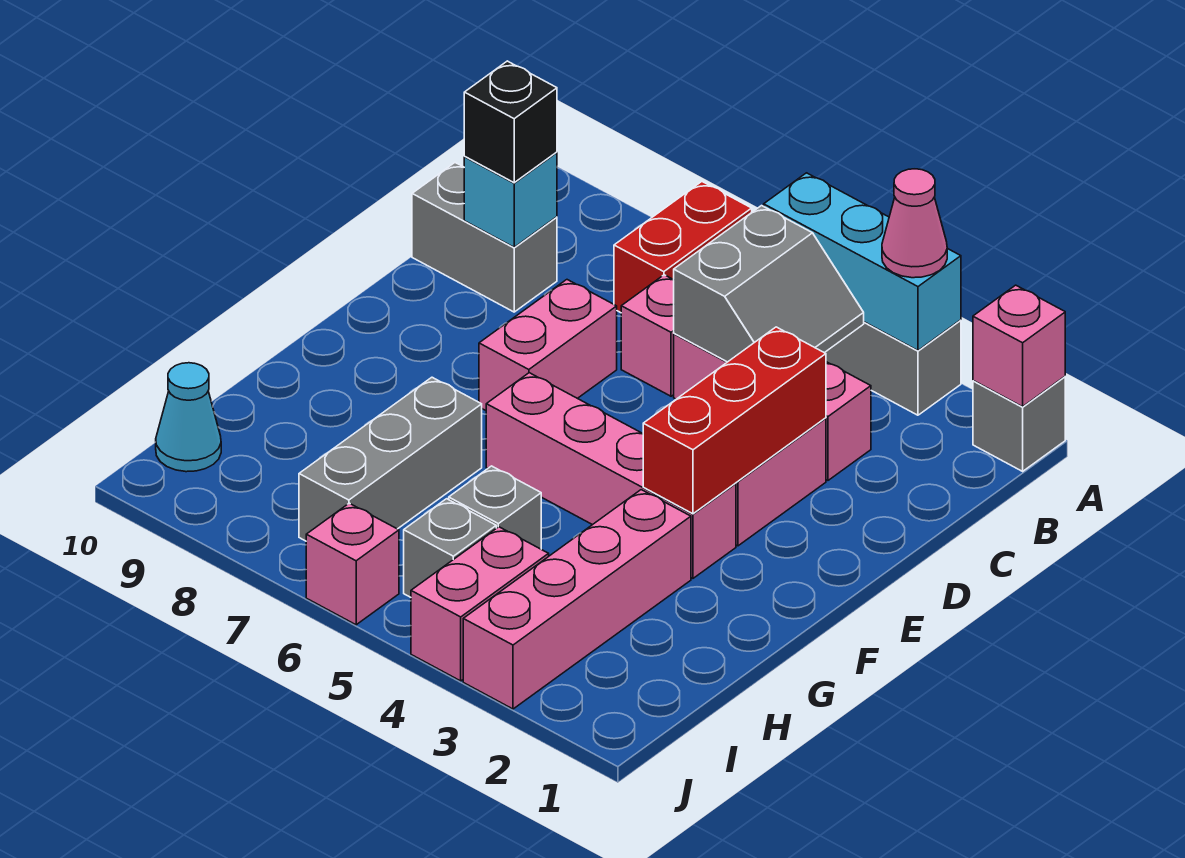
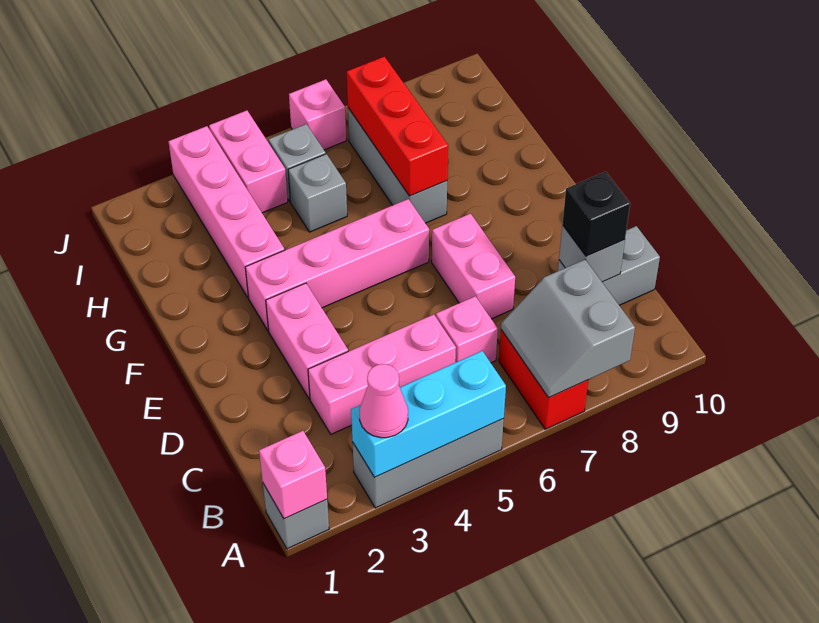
grey 2x2 slope [674,206,864,362] -> grey 2x2 slope moved to [501,260,635,398]
cyan 1x1 brick [464,152,557,247] -> grey 1x1 brick [559,225,625,282]
red 1x3 brick [643,327,826,514] -> red 1x3 brick moved to [347,56,448,196]
cyan 1x1 cone [156,363,221,472] -> none

